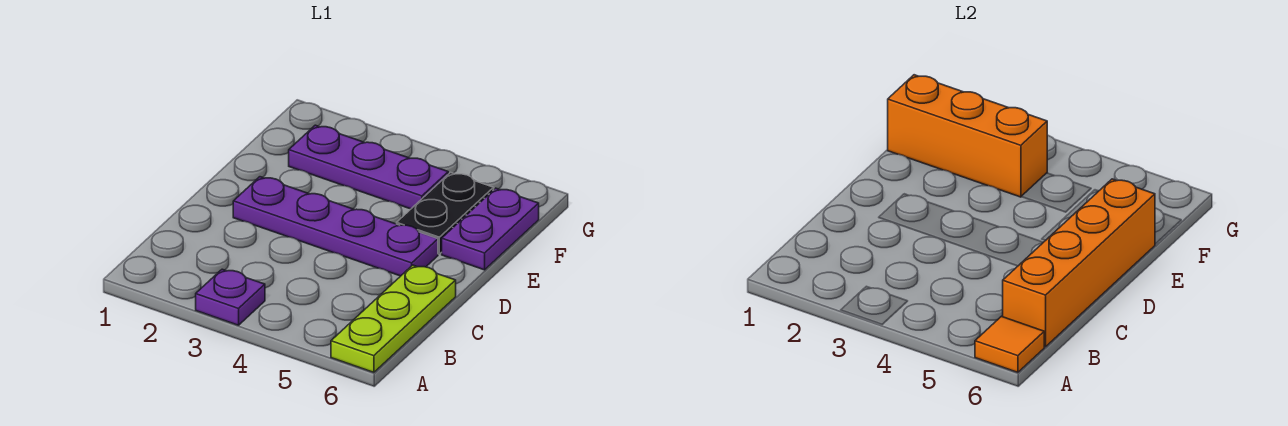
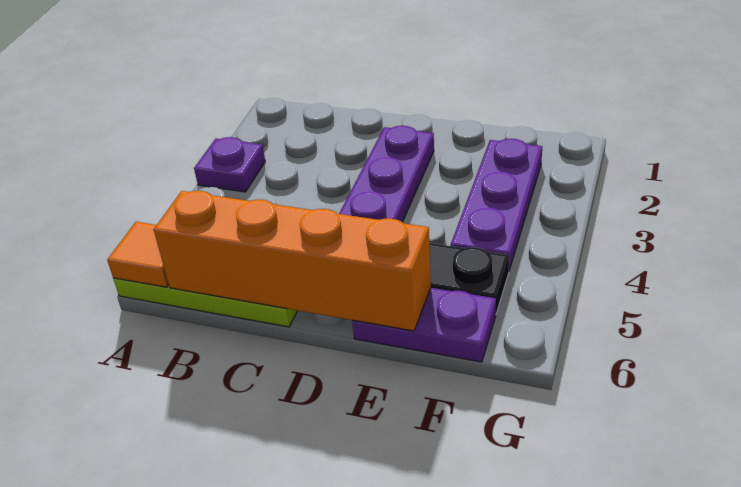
orange 1x3 brick [888,75,1047,197] -> none

